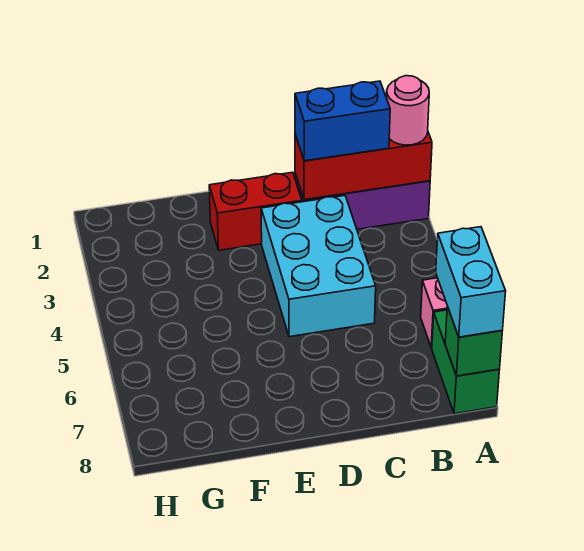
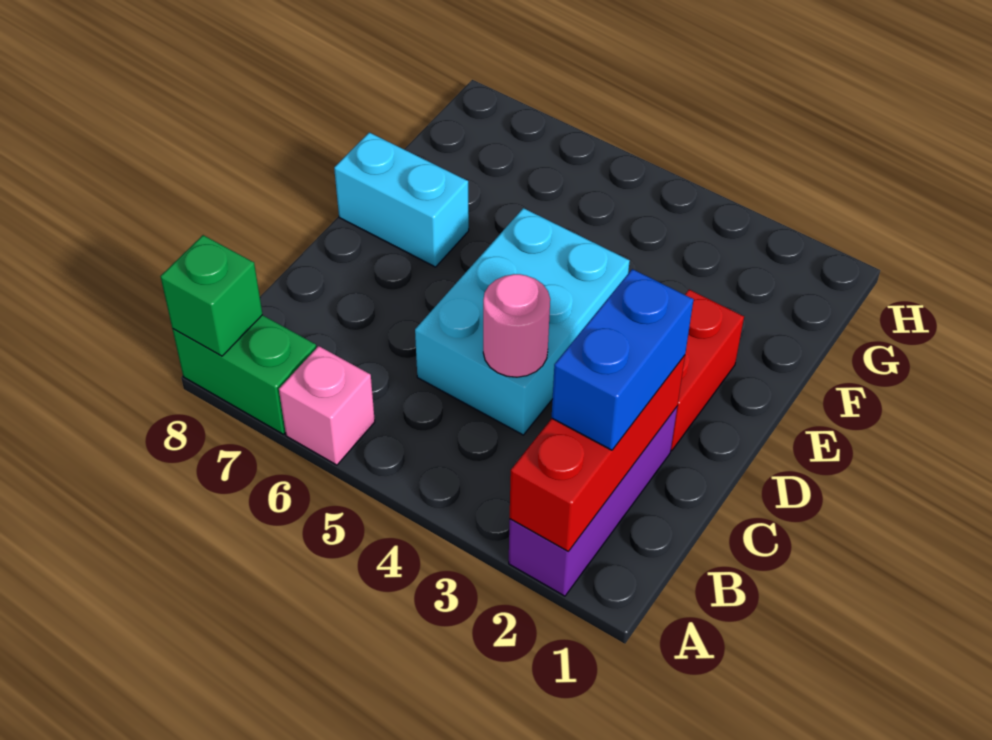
pink 1x1 round brick [387,76,429,145] -> pink 1x1 round brick moved to [483,274,550,377]
cyan 1x2 brick [436,227,506,337] -> cyan 1x2 brick moved to [334,133,469,267]
cyan 2x3 brick [261,196,376,337] -> cyan 2x3 brick turned to [415,208,630,435]

